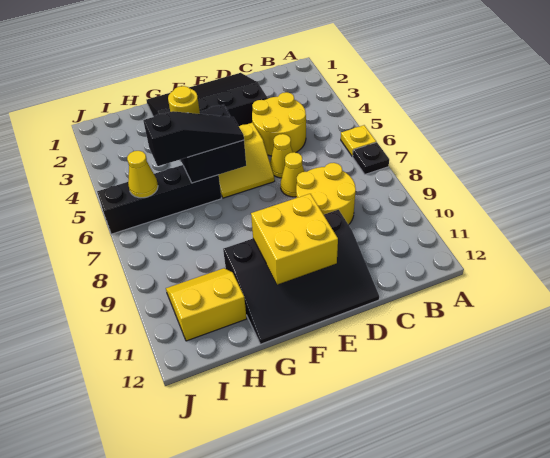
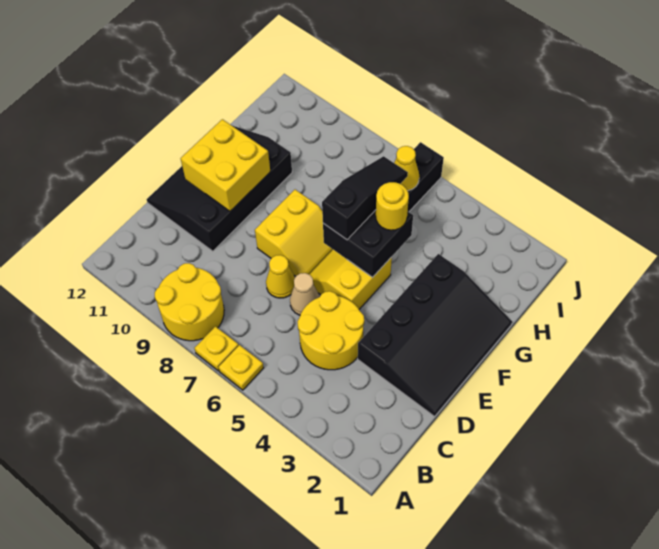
black 1x1 plate [353,142,389,174] -> yellow 1x1 plate [194,326,239,371]
yellow 2x2 round brick [296,163,356,225] -> yellow 2x2 round brick moved to [155,263,224,341]
yellow 1x1 cone [270,134,293,178] -> tan 1x1 cone [290,273,320,315]
black 1x3 slope [143,111,244,166] -> black 1x3 slope turned to [322,156,408,240]
yellow 2x2 slope [166,268,247,341] -> yellow 2x2 slope moved to [255,190,333,276]

